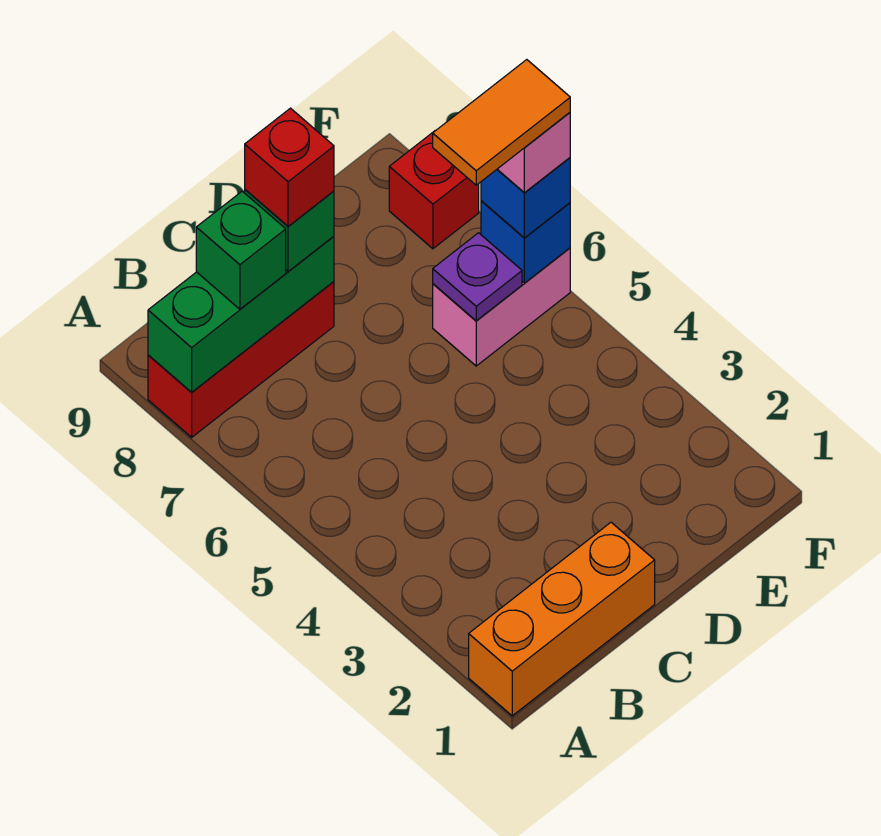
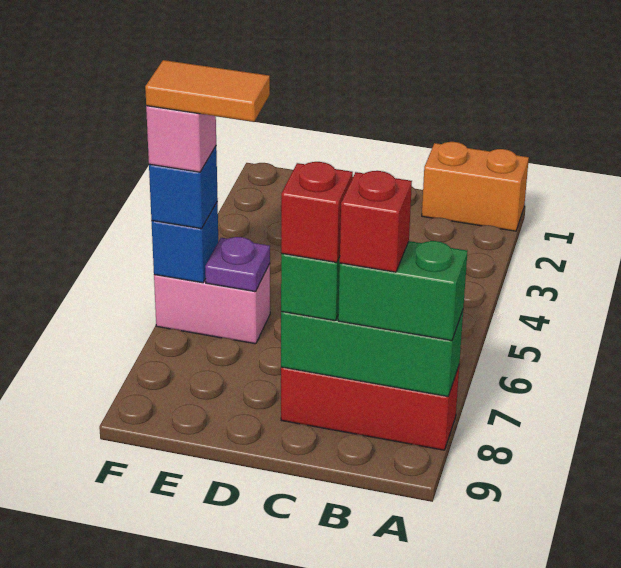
orange 1x3 brick [469,522,655,716] -> orange 1x2 brick [422,142,529,231]
green 1x1 brick [196,191,286,309] -> green 1x2 brick [338,241,467,341]
red 1x1 brick [389,131,479,249] -> red 1x1 brick moved to [340,171,412,272]

